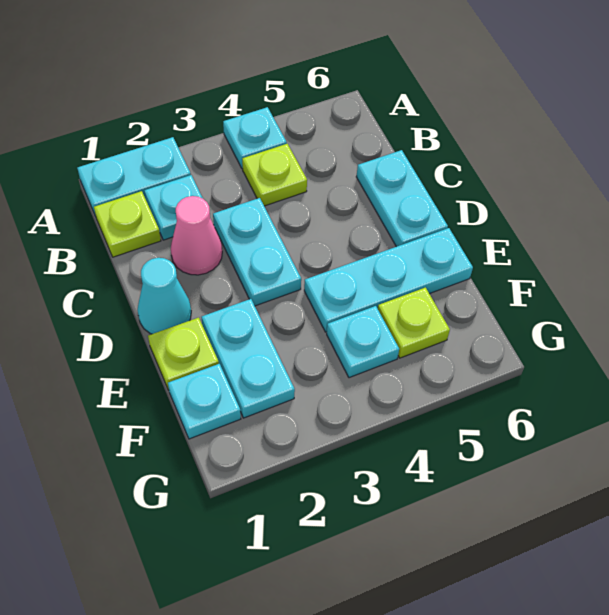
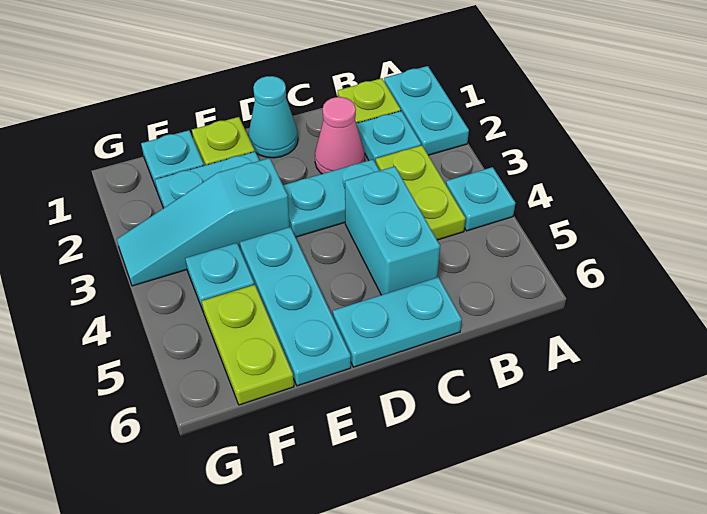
lime 1x1 plate [242,144,307,206] -> lime 1x2 plate [376,145,466,240]
none -> cyan 1x2 brick [345,166,440,295]
none -> cyan 1x3 slope [117,158,290,286]
lime 1x1 plate [378,288,450,358] -> lime 1x2 plate [202,285,294,405]

